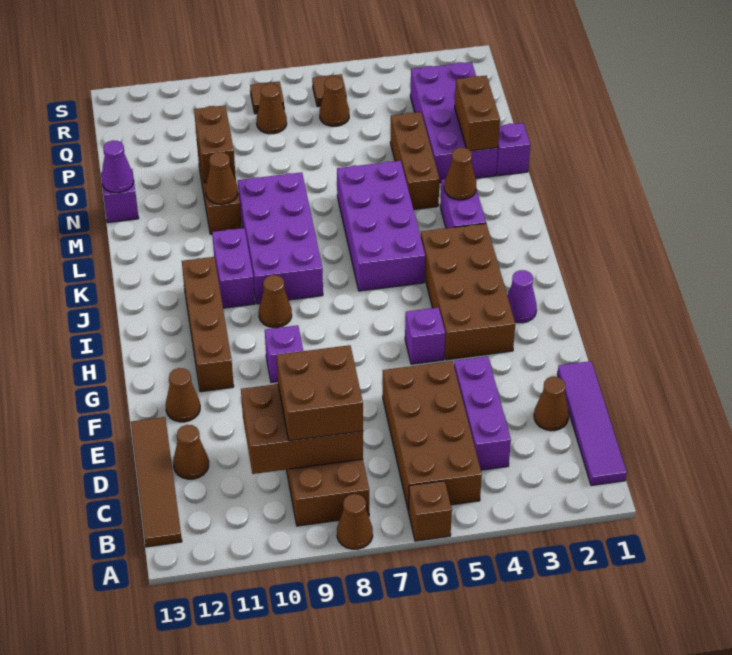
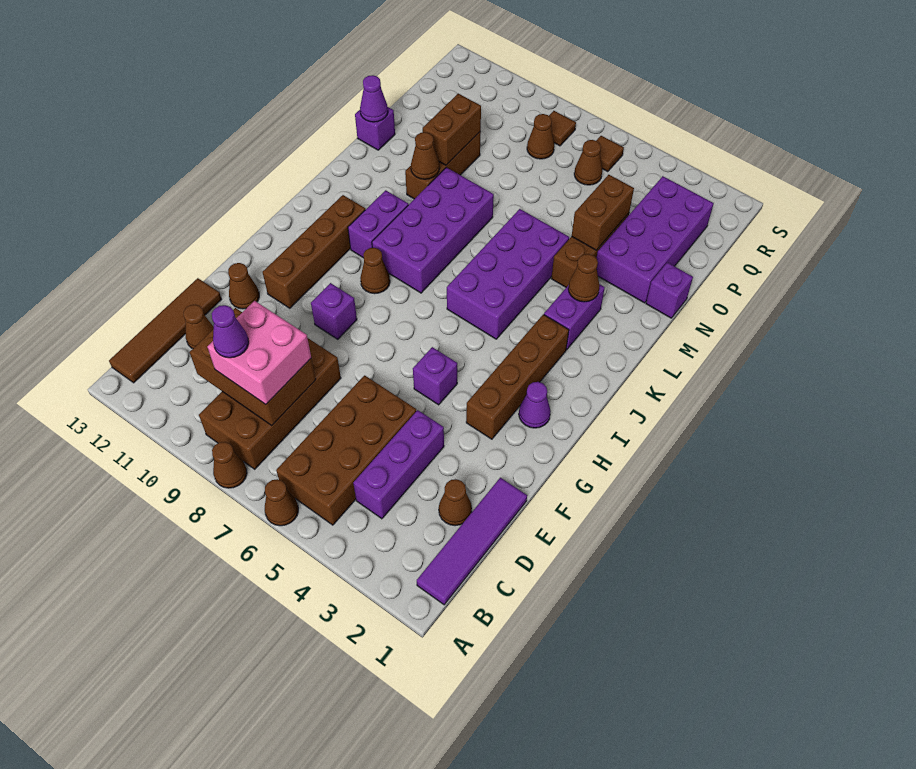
brown 1x1 brick [408,481,452,541] -> brown 1x1 cone [265,479,298,526]
brown 2x2 brick [277,345,363,441] -> pink 2x2 brick [207,301,311,404]
none -> purple 1x1 cone [212,305,249,358]
brown 2x4 brick [421,223,515,360] -> brown 1x4 brick [466,314,569,439]
brown 1x2 brick [455,76,500,151] -> brown 1x2 brick moved to [572,175,634,250]

